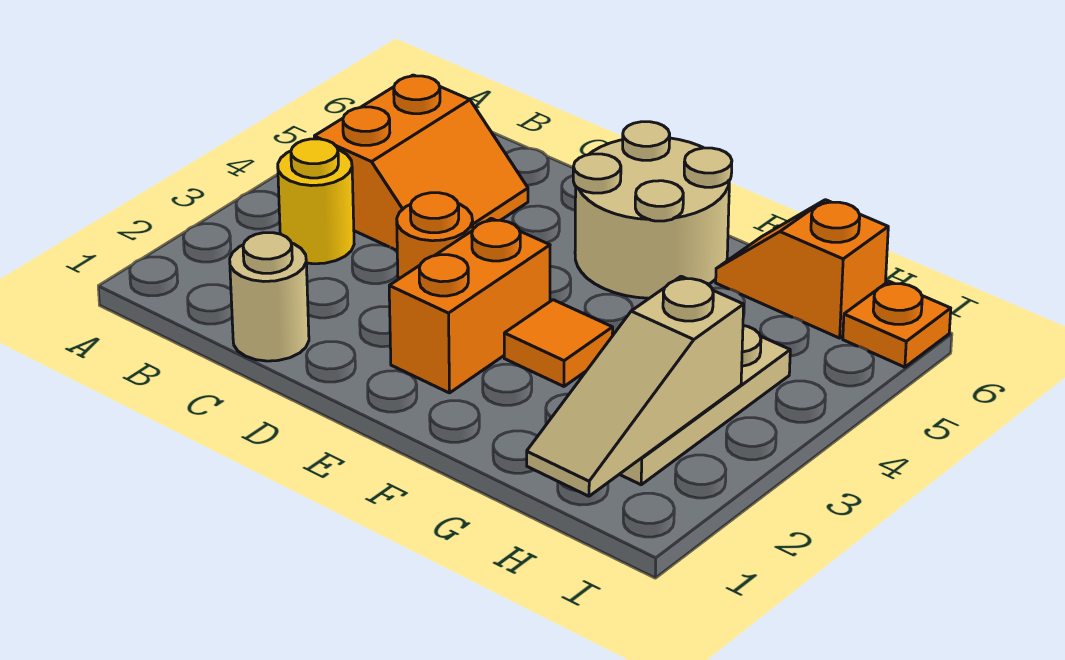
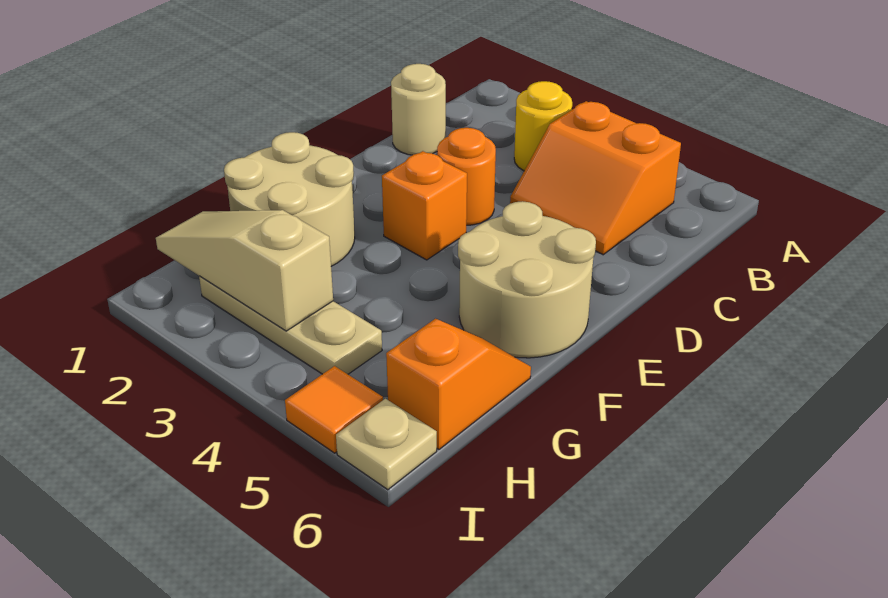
orange 1x2 brick [389,218,550,393] -> orange 1x1 brick [382,151,467,260]
none -> tan 2x2 round brick [224,132,355,266]
orange 1x1 tile [504,300,613,386] -> orange 1x1 tile moved to [285,366,383,453]
orange 1x1 plate [843,281,951,367] -> tan 1x1 plate [336,399,437,490]

